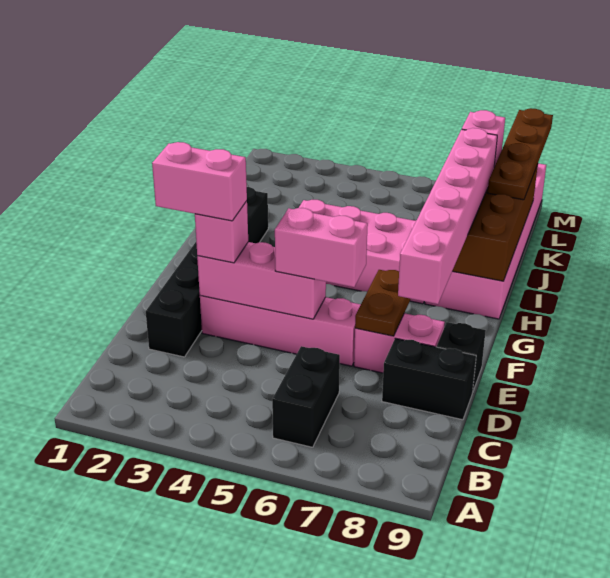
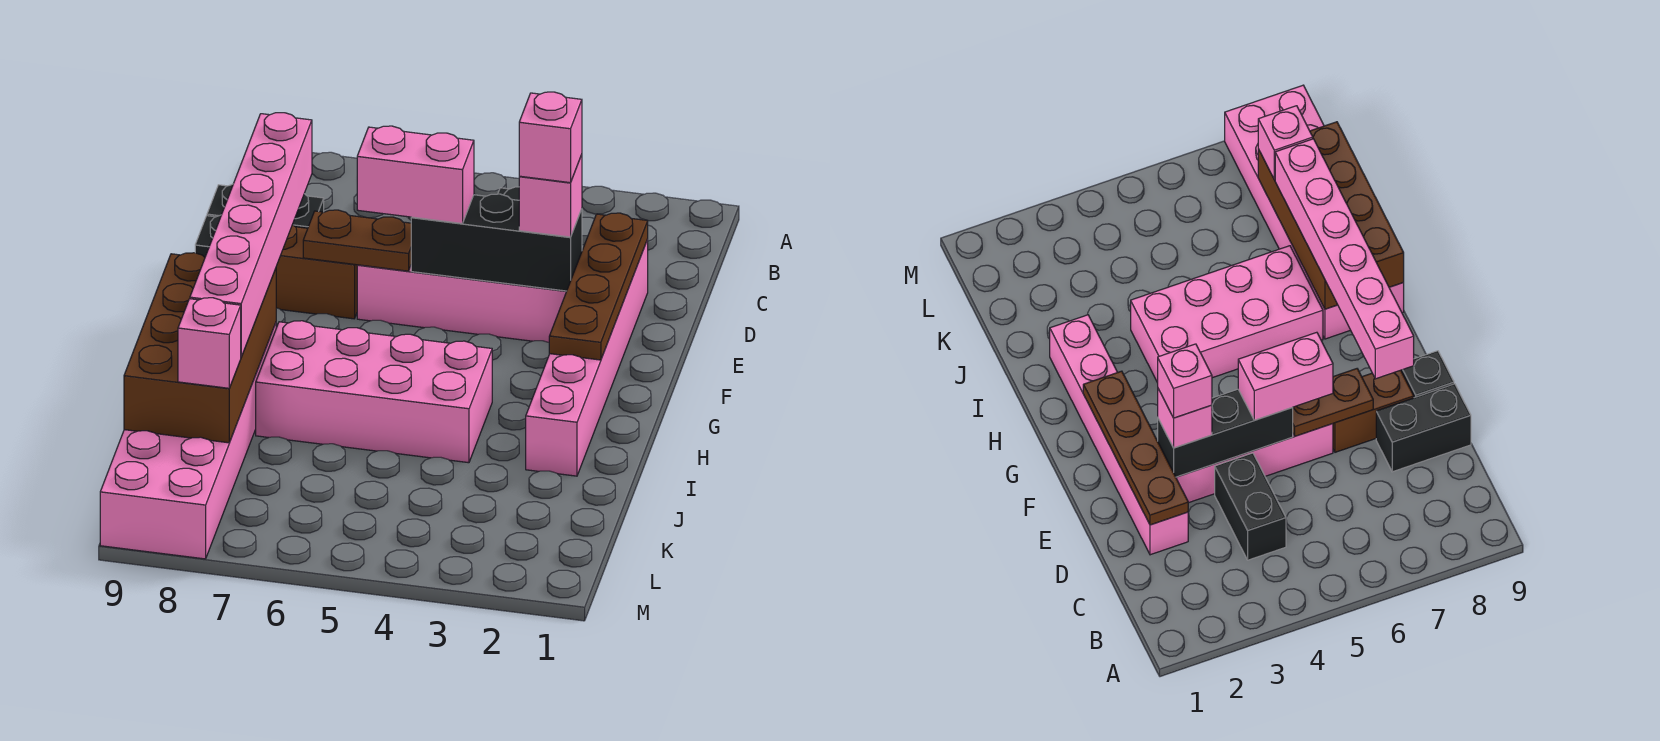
black 1x2 brick [272,346,340,447] -> black 1x2 brick moved to [1215,453,1286,560]
black 1x6 brick [146,187,268,357] -> pink 1x6 brick [526,240,648,476]
pink 1x2 brick [152,142,247,221] -> pink 1x1 brick [519,92,582,183]
pink 1x3 brick [197,242,326,319] -> black 1x3 brick [411,194,582,291]
pink 1x2 brick [354,313,445,373] -> brown 1x2 brick [276,225,357,319]
brown 1x2 plate [355,270,411,336] -> brown 1x2 plate turned to [303,210,411,271]
brown 1x4 plate [488,108,553,200] -> brown 1x4 plate moved to [549,213,648,360]

